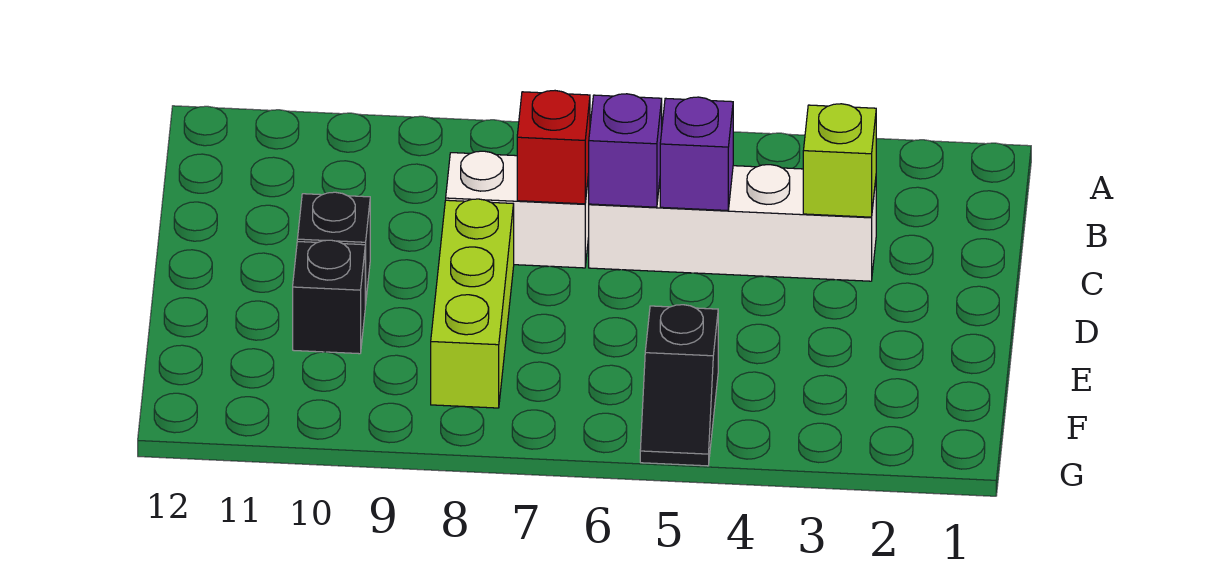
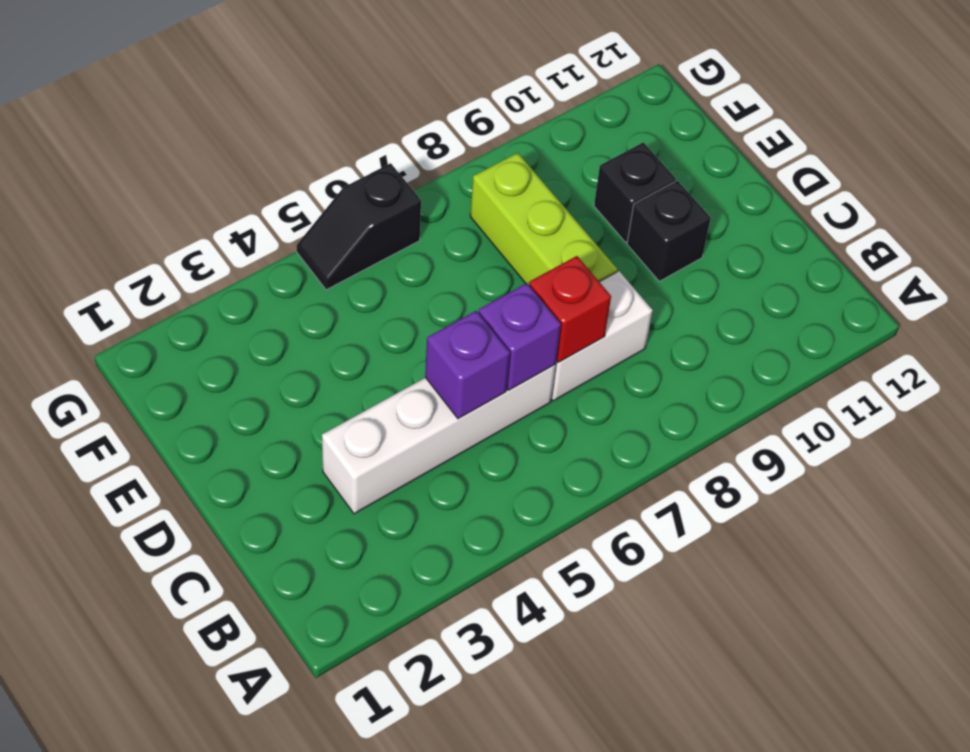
lime 1x1 brick [803,104,876,217] -> none
black 1x2 slope [640,305,718,466] -> black 1x2 slope turned to [297,163,421,290]

